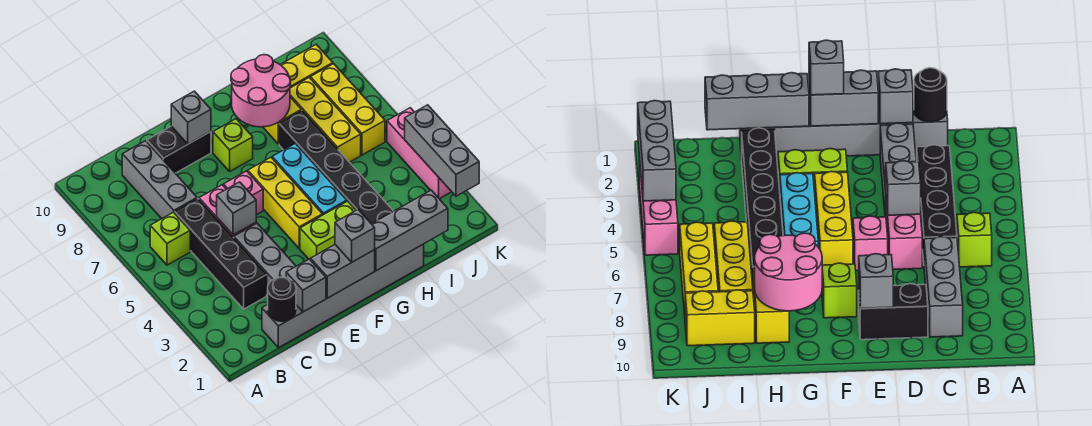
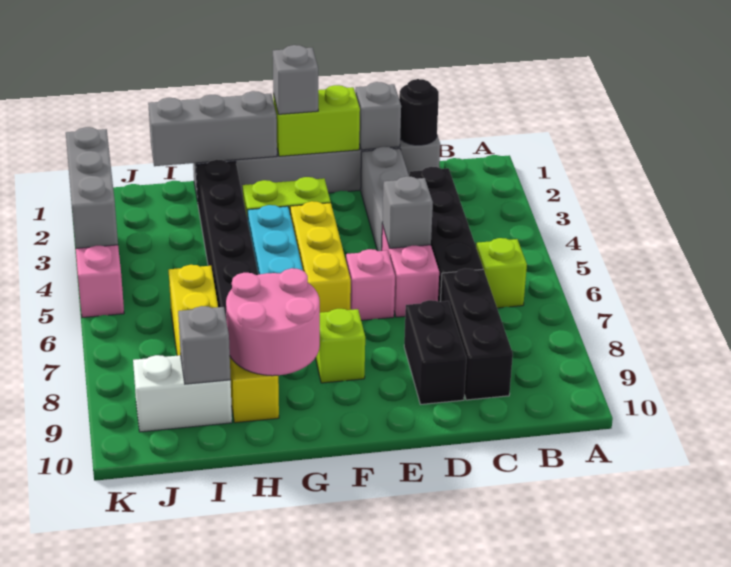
grey 1x3 brick [122,141,197,219] -> black 1x3 brick [440,269,513,400]
black 1x2 brick [147,126,211,173] -> black 1x2 brick turned to [404,300,466,404]
grey 1x2 brick [311,245,375,298] -> lime 1x2 brick [273,85,360,156]
grey 1x1 brick [171,91,211,144] -> grey 1x1 brick moved to [178,306,231,384]
yellow 1x2 brick [280,45,333,88] -> white 1x2 brick [133,355,232,432]
yellow 1x3 brick [311,64,385,155] -> none

